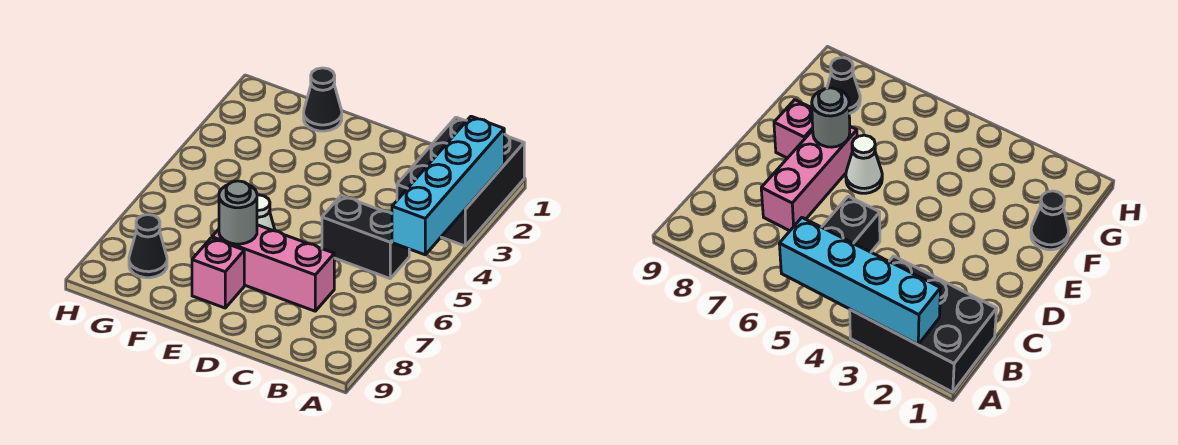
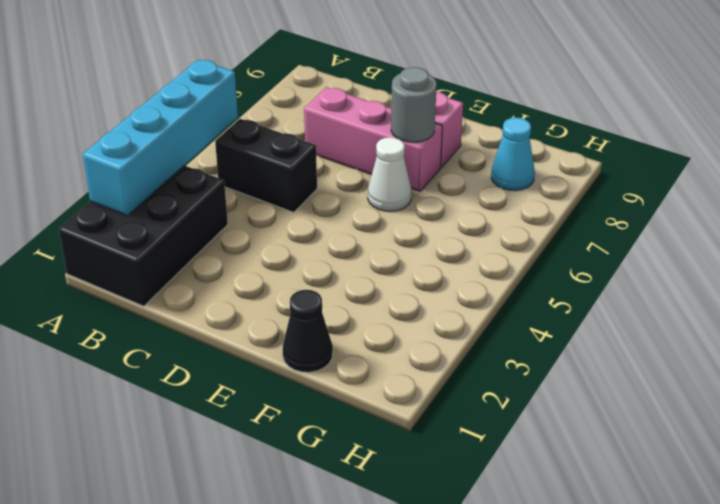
black 1x1 cone [129,215,167,278] -> cyan 1x1 cone [491,118,535,191]

